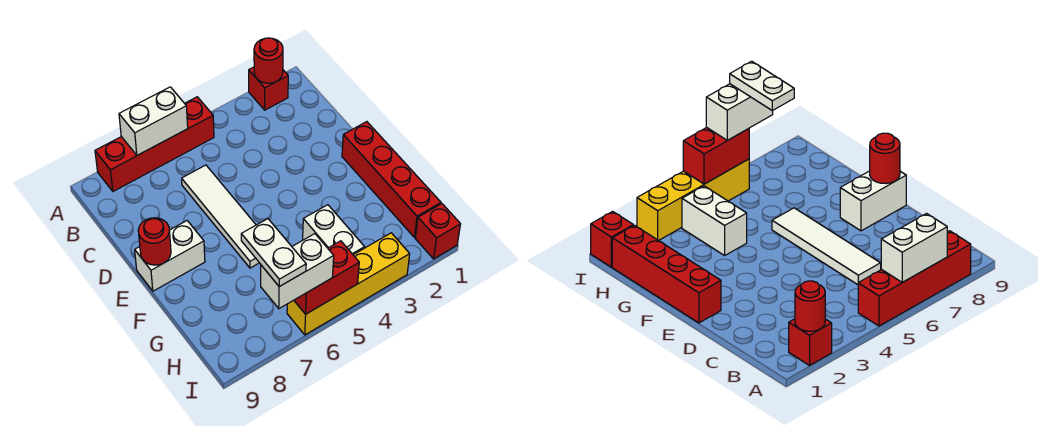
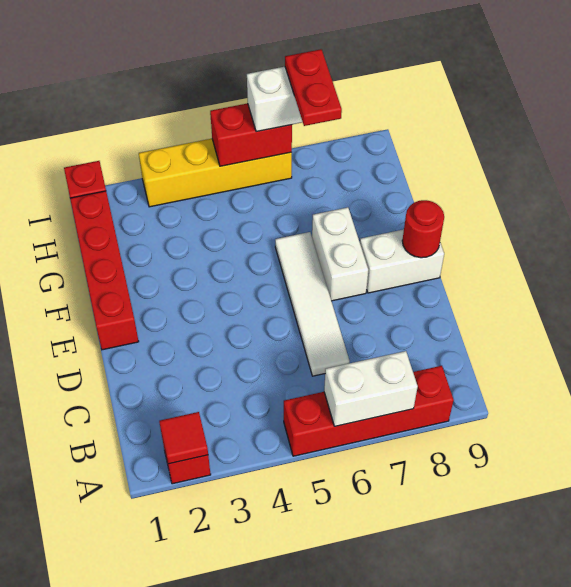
red 1x1 round brick [254,38,283,83] -> red 1x1 tile [159,412,208,464]
white 1x2 brick [303,205,365,255] -> white 1x2 brick moved to [312,207,368,301]
white 1x2 plate [241,219,306,287] -> red 1x2 plate [285,49,342,126]

